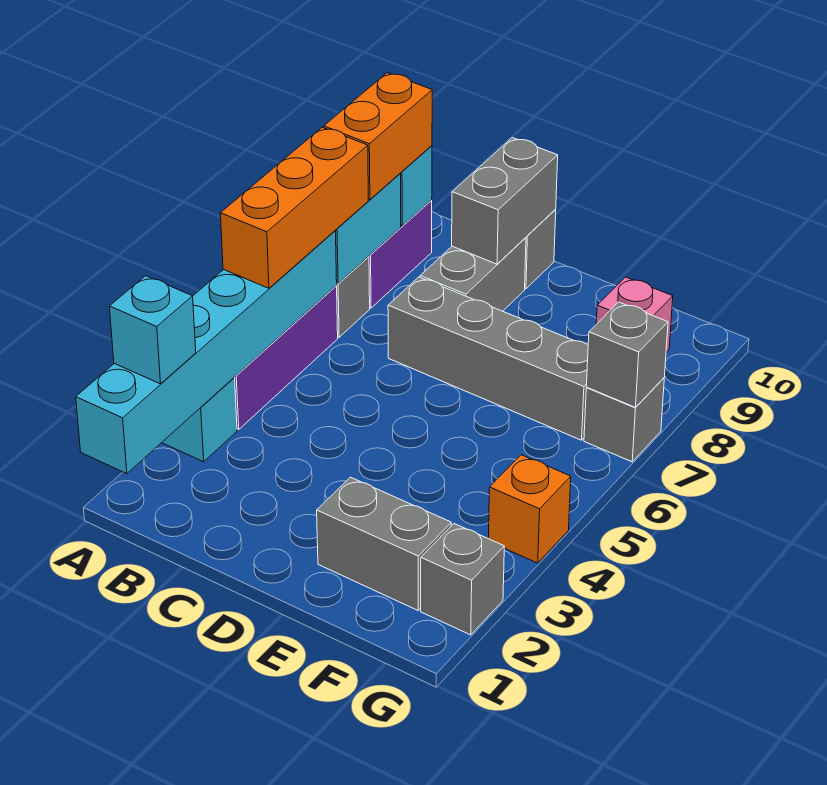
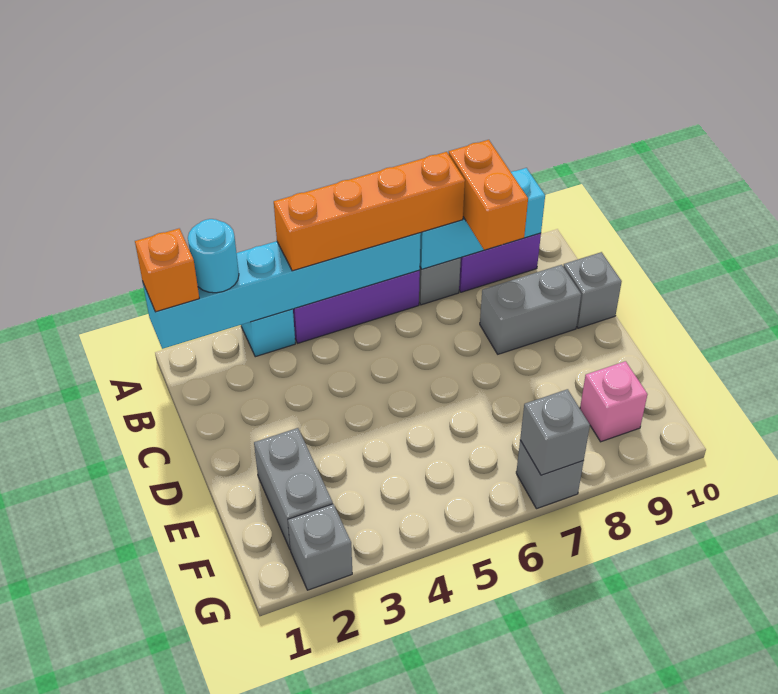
cyan 1x1 brick [109,276,196,384] -> cyan 1x1 round brick [188,219,239,293]
orange 1x3 brick [220,127,368,288] -> orange 1x4 brick [274,152,465,271]
orange 1x2 brick [324,73,432,200] -> orange 1x2 brick turned to [449,140,528,250]
grey 1x4 brick [388,277,588,440] -> none
grey 1x2 brick [452,138,558,264] -> none
orange 1x1 brick [488,455,571,563] -> orange 1x1 brick moved to [135,229,199,312]

